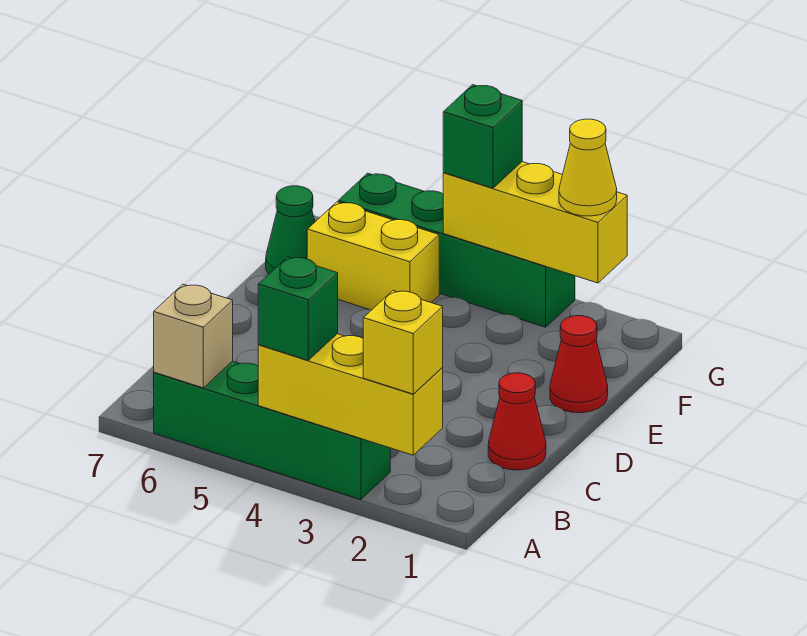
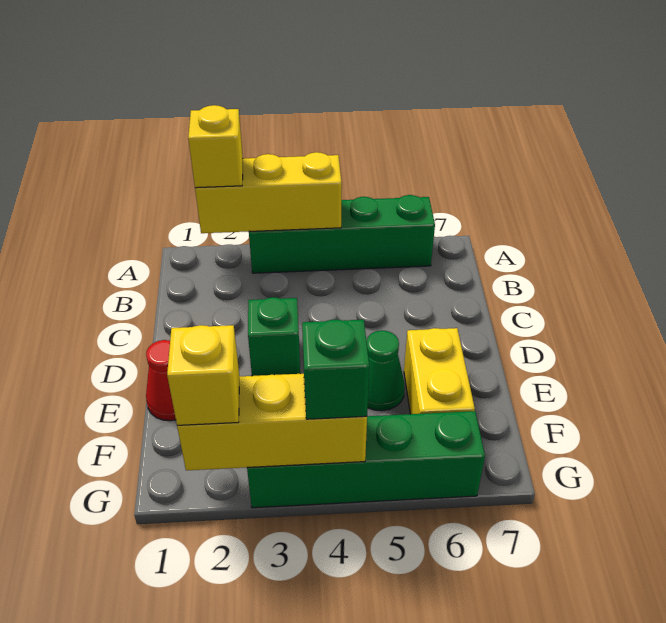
green 1x1 brick [258,257,338,360] -> green 1x1 brick moved to [248,297,300,376]
tan 1x1 brick [154,284,233,388] -> none
red 1x1 cone [488,373,546,470] -> none
yellow 1x2 brick [307,202,439,310] -> yellow 1x2 brick turned to [404,328,475,414]
green 1x1 cone [266,186,315,274] -> green 1x1 cone moved to [366,331,405,411]
yellow 1x1 cone [559,119,617,216] -> yellow 1x1 brick [167,325,239,425]

